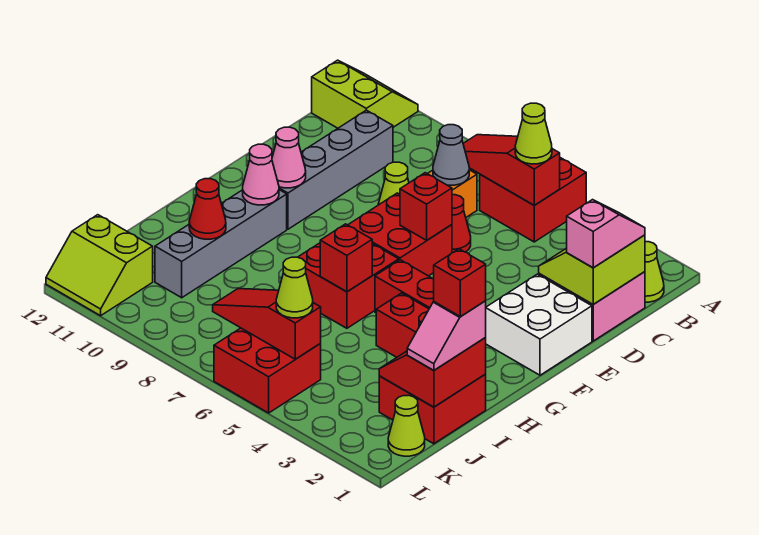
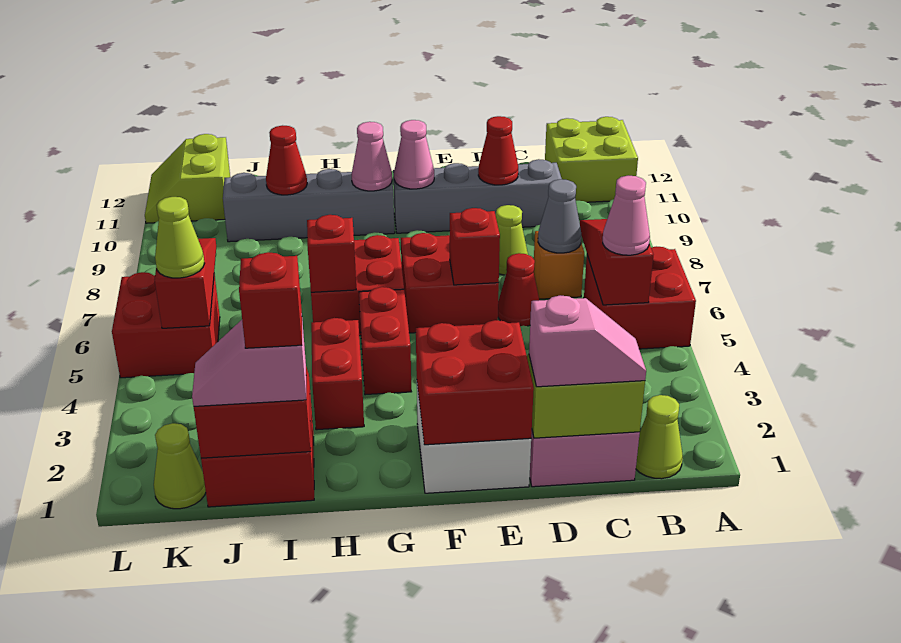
lime 2x2 slope [312,60,418,128] -> lime 2x2 brick [545,117,638,202]
lime 1x1 cone [515,103,552,164] -> pink 1x1 cone [603,176,650,255]
none -> red 1x1 cone [478,116,518,185]
none -> red 2x2 brick [416,320,534,445]

